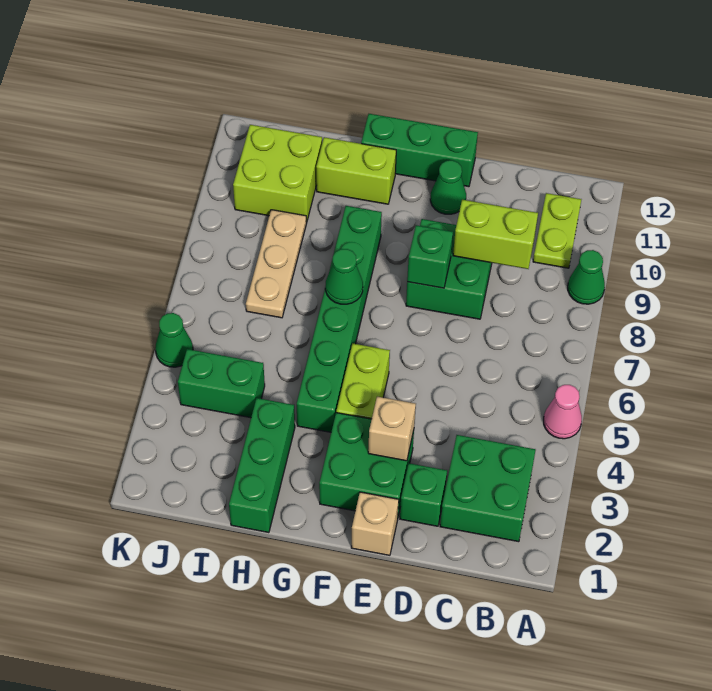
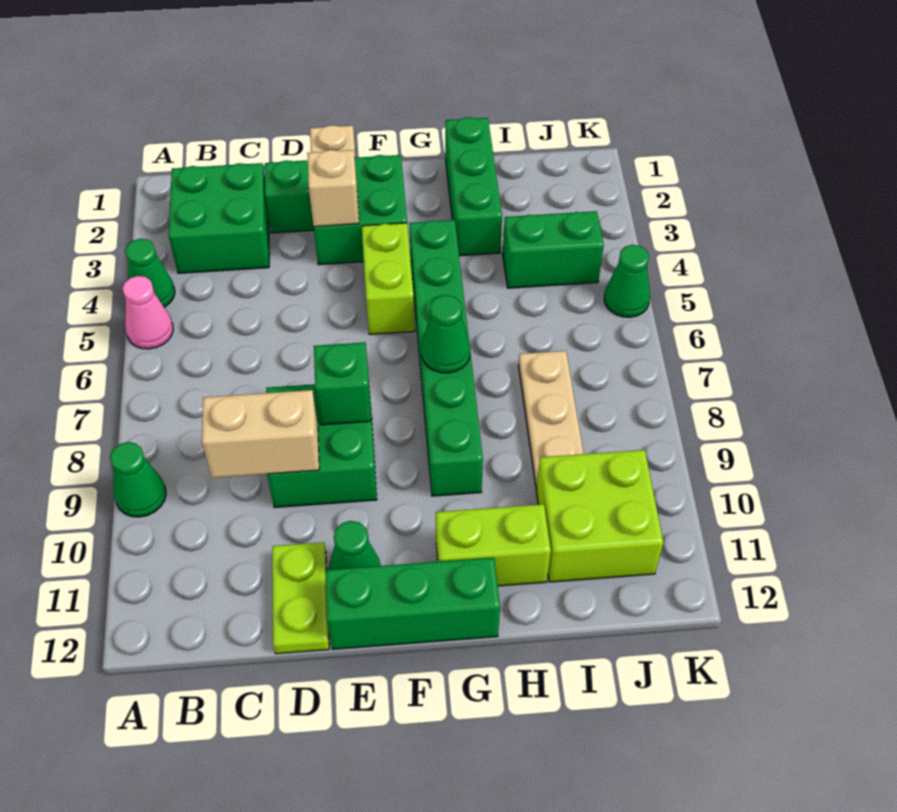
none -> green 1x1 cone [125,239,175,307]
lime 1x2 plate [533,193,581,268] -> lime 1x2 plate moved to [272,542,329,654]
lime 1x2 brick [453,200,538,269] -> tan 1x2 brick [202,390,319,478]

